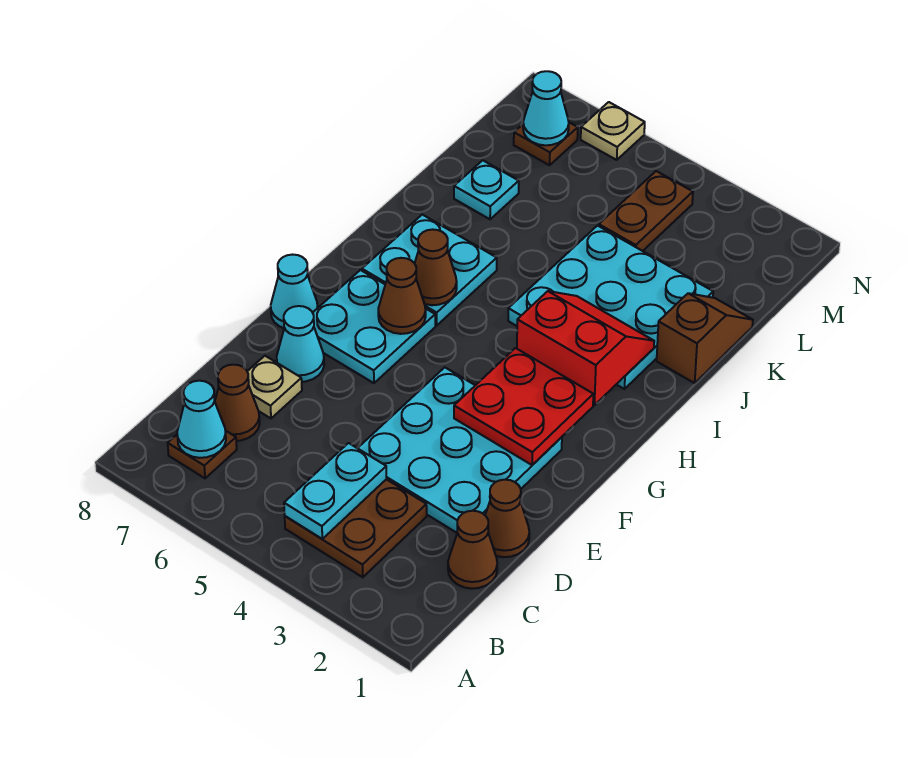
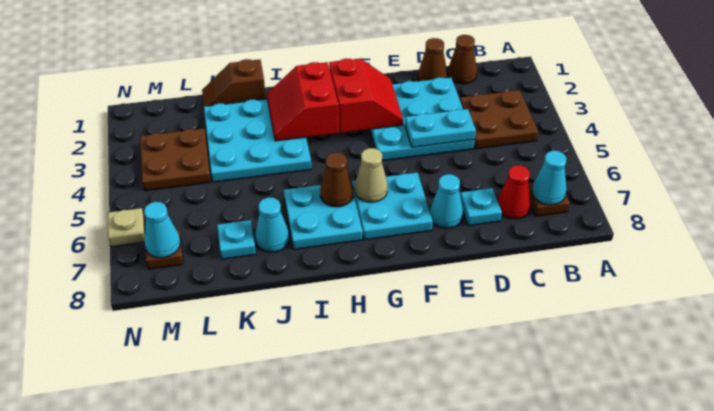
cyan 1x2 plate [284,443,387,539] -> cyan 1x2 plate moved to [405,109,476,147]
brown 1x1 cone [215,365,260,441] -> red 1x1 cone [498,165,531,219]
tan 1x1 plate [247,356,302,418] -> cyan 1x1 plate [460,188,502,226]
red 2x2 plate [454,348,593,465] -> red 2x2 slope [329,59,403,133]
cyan 1x1 cone [271,255,318,328] -> cyan 1x1 cone moved to [255,197,289,252]
brown 1x1 cone [378,258,426,334] -> tan 1x1 cone [355,148,388,202]
brown 1x2 plate [599,171,693,251] -> brown 2x2 plate [140,128,211,191]

